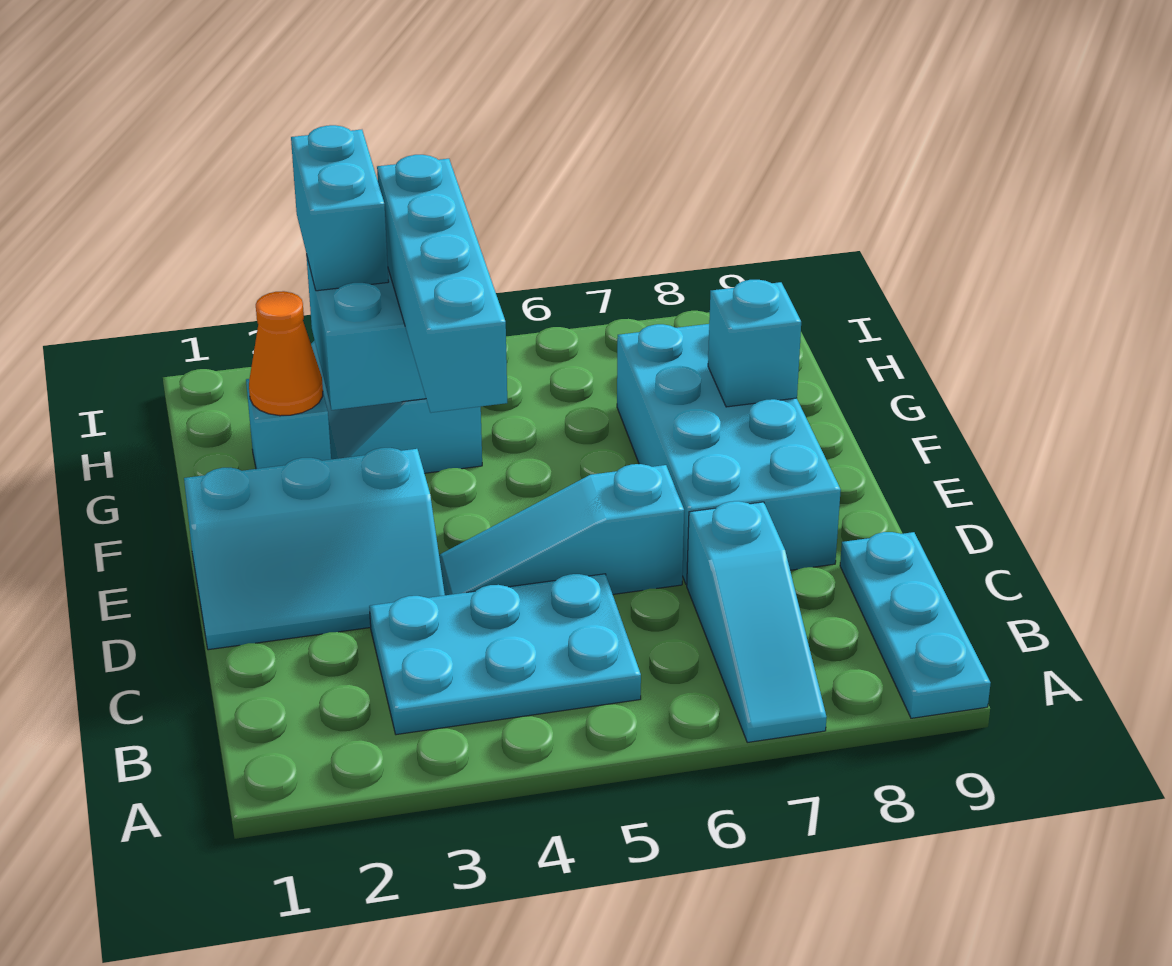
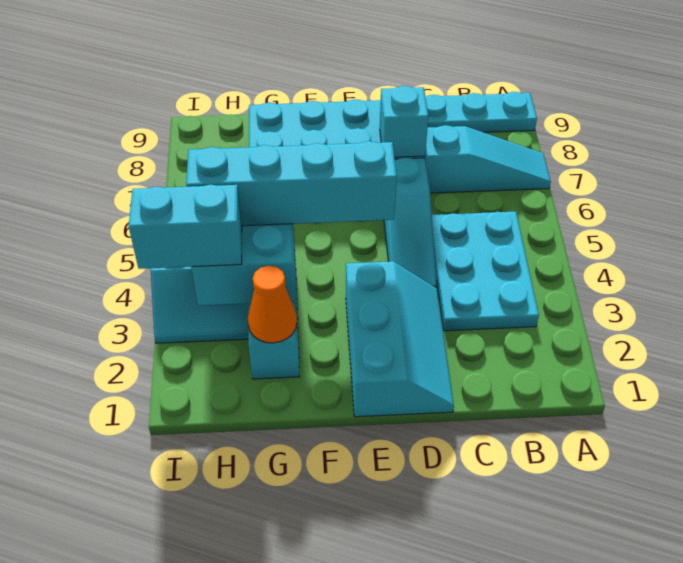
cyan 1x1 brick [708,280,801,407] -> cyan 1x1 brick moved to [380,86,428,157]

